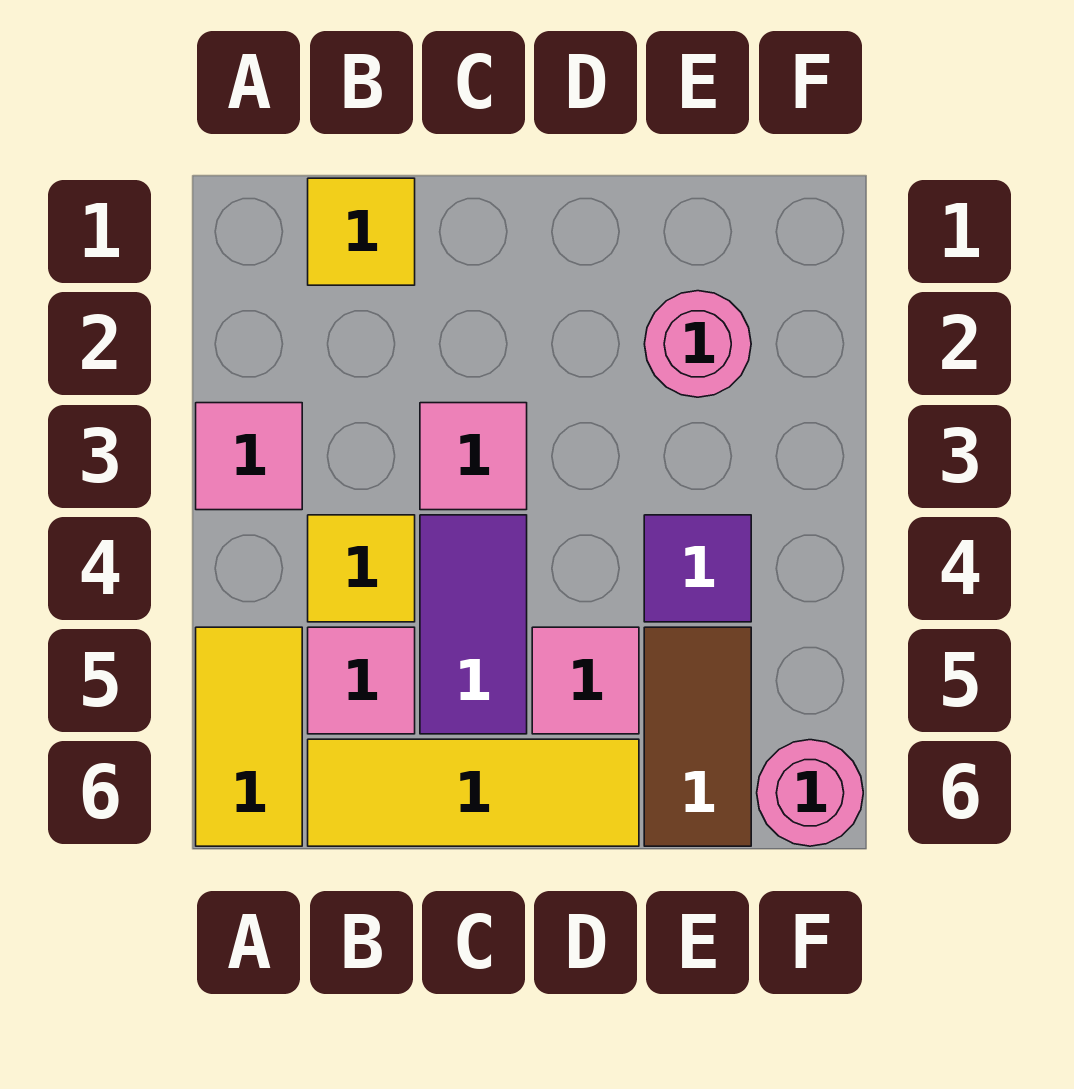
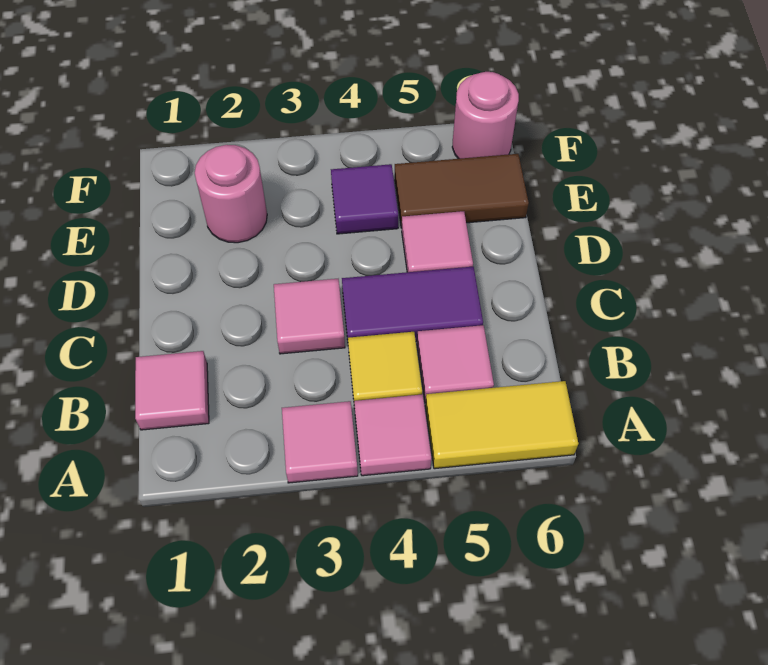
none -> pink 1x1 tile [354,394,431,476]
yellow 1x1 tile [308,178,415,285] -> pink 1x1 tile [135,351,209,430]
yellow 1x3 tile [308,739,639,846] -> none

